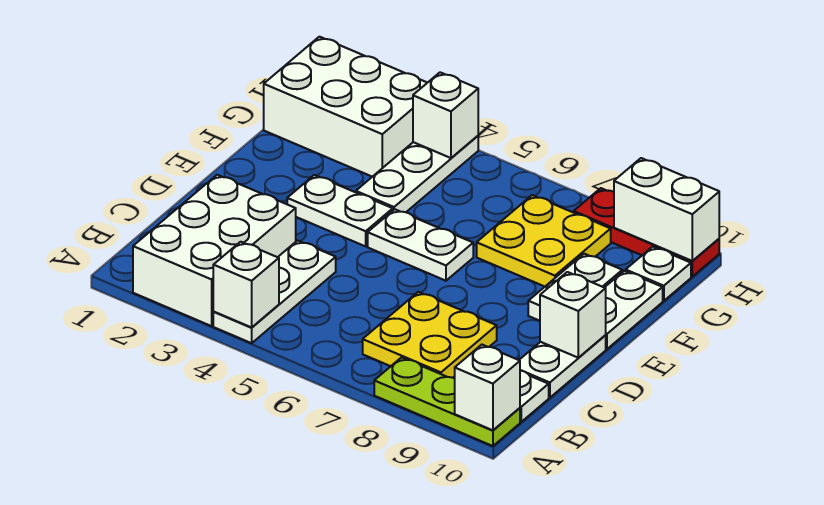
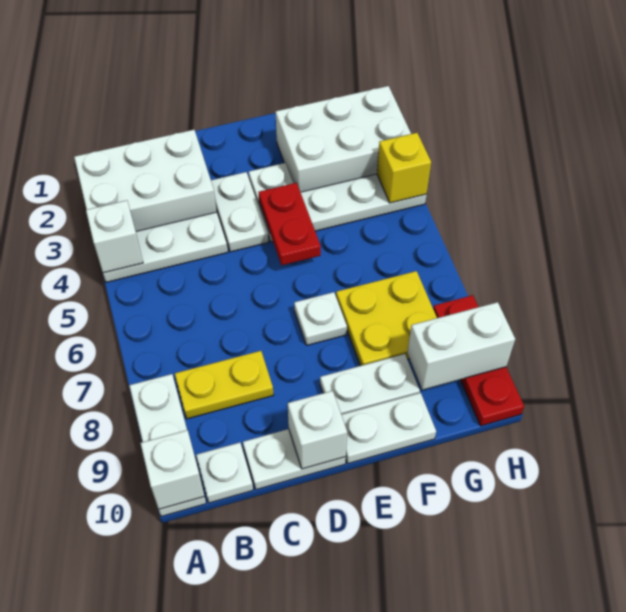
lime 1x3 plate [374,358,520,446] -> white 1x3 plate [129,374,206,516]
yellow 2x2 plate [363,292,497,378] -> yellow 1x2 plate [175,351,274,419]
none -> red 1x2 plate [259,183,321,265]
white 1x2 plate [368,209,473,281] -> white 1x2 plate moved to [211,172,268,252]
white 2x3 brick [264,37,427,177] -> white 2x3 brick turned to [276,86,411,192]
white 1x1 plate [626,247,691,301] -> white 1x1 plate moved to [294,292,347,345]
white 1x1 brick [413,72,478,158] -> yellow 1x1 brick [377,133,431,203]
white 1x2 brick [614,158,719,261] -> white 1x2 brick turned to [407,302,515,390]

